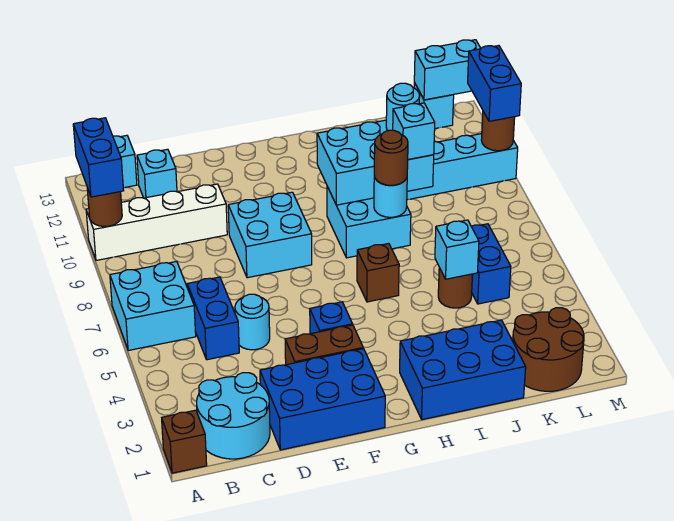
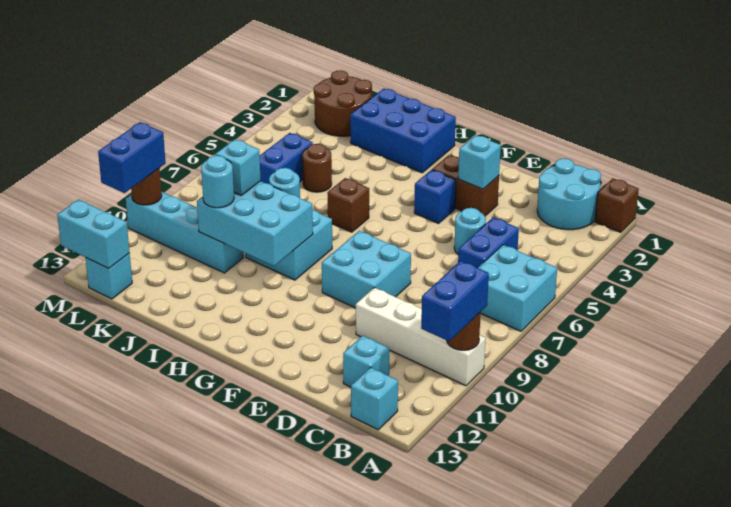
blue 2x3 brick [260,349,385,450] -> none
brown 1x1 round brick [374,130,408,185] -> none
cyan 1x1 brick [435,220,479,279] -> cyan 1x1 brick moved to [458,135,501,189]

